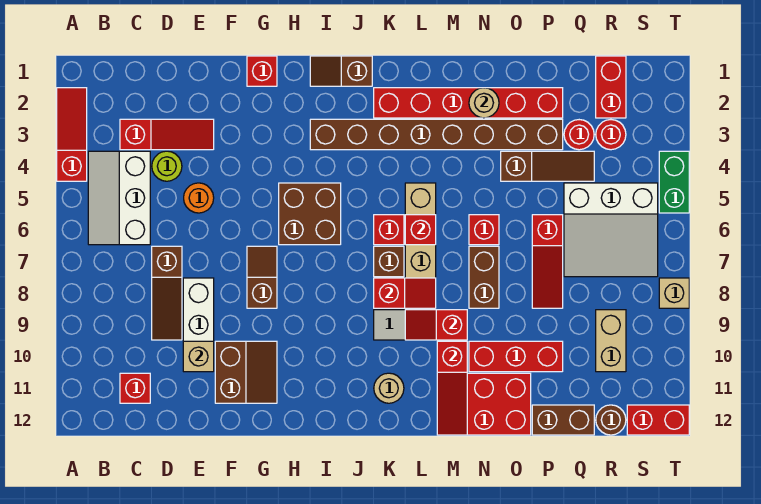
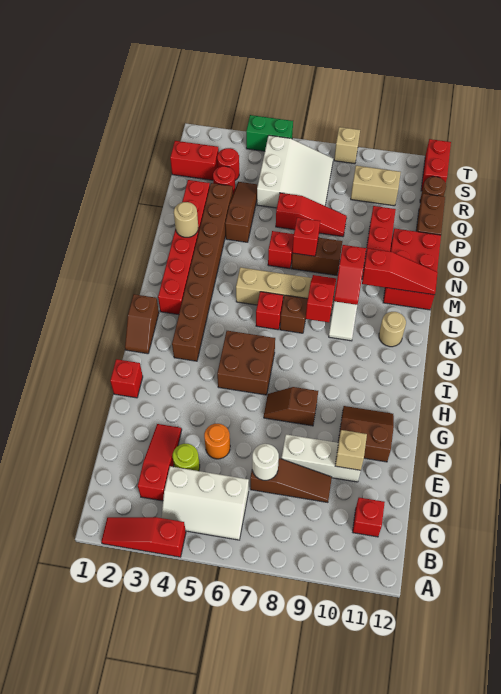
none -> white 1x1 round brick [252,444,279,480]
red 1x1 brick [405,215,436,245] -> red 1x1 brick moved to [292,218,320,256]

